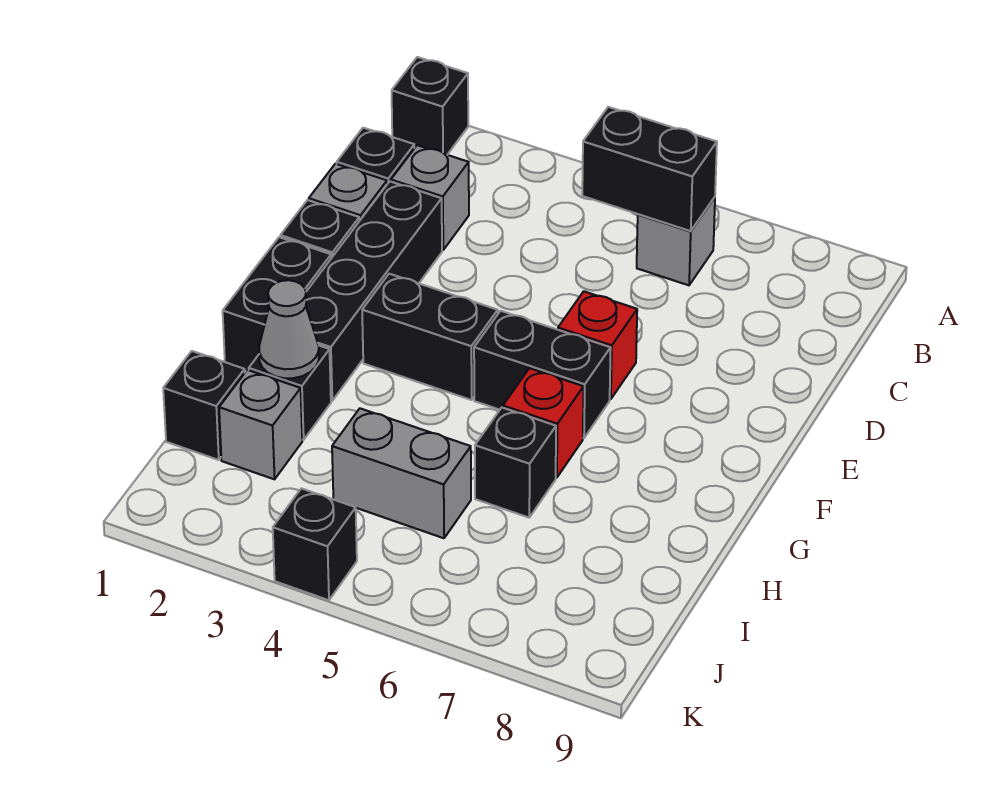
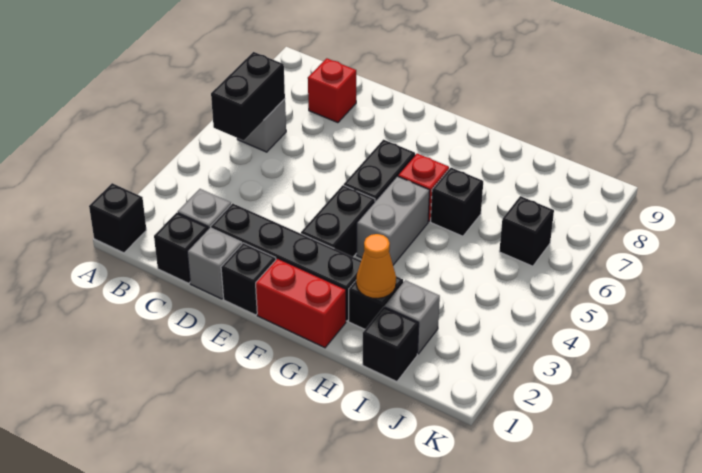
red 1x1 brick [558,291,637,399] -> red 1x1 brick moved to [308,58,356,123]
black 1x2 brick [223,237,331,371] -> red 1x2 brick [256,258,346,348]
grey 1x1 cone [259,280,319,378] -> orange 1x1 cone [356,234,396,299]
grey 1x2 brick [332,408,471,538] -> grey 1x2 brick moved to [357,176,430,265]
black 1x1 brick [273,488,357,600] -> black 1x1 brick moved to [499,196,554,266]

